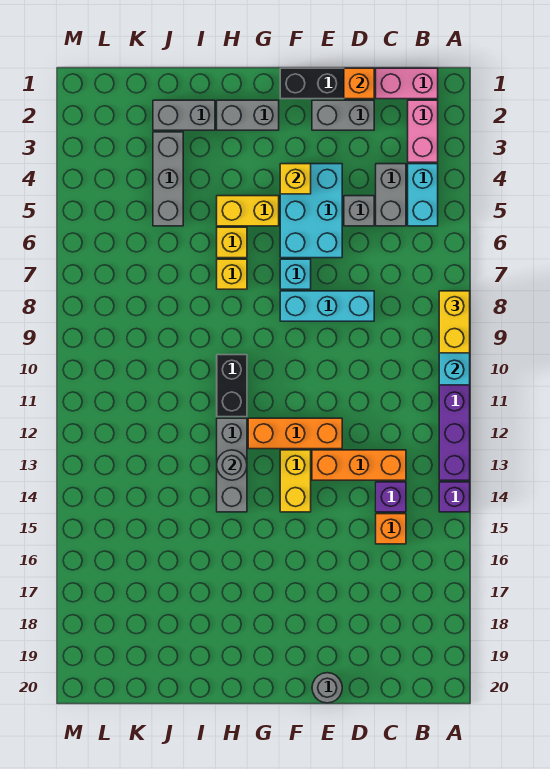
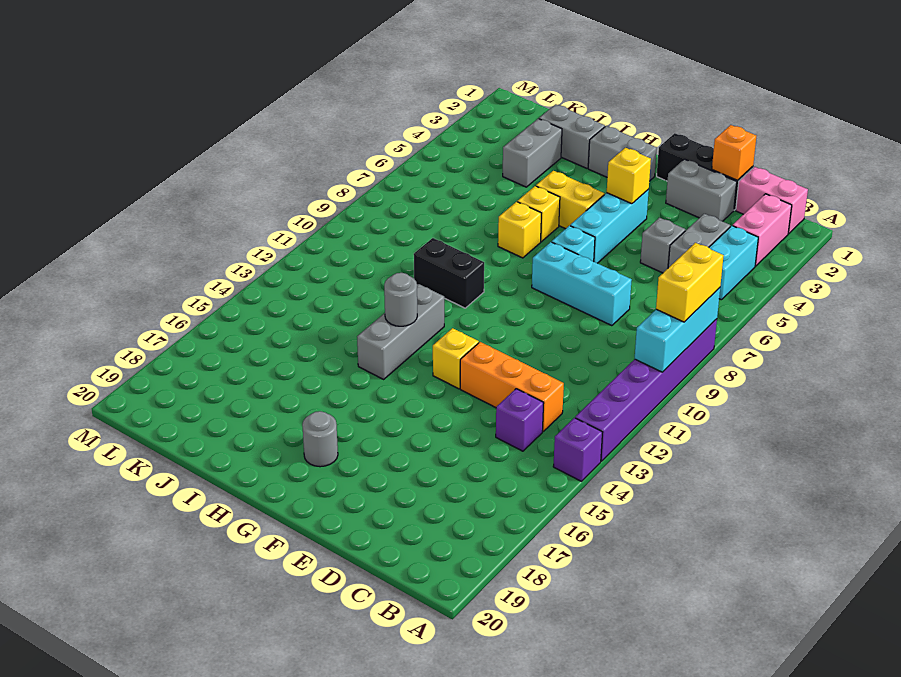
orange 1x1 brick [376,514,406,544] -> none
cyan 2x3 brick [280,164,342,258] -> cyan 1x3 brick [570,189,649,263]
orange 1x3 brick [248,418,342,449] -> none
grey 1x1 round brick [312,673,342,703] -> grey 1x1 round brick moved to [302,411,338,467]
yellow 1x2 brick [280,450,311,512] -> yellow 1x1 brick [433,328,479,389]
black 1x2 brick [217,355,247,417] -> black 1x2 brick turned to [414,238,484,308]
grey 1x3 brick [153,132,183,226] -> grey 1x2 brick [503,119,562,187]

